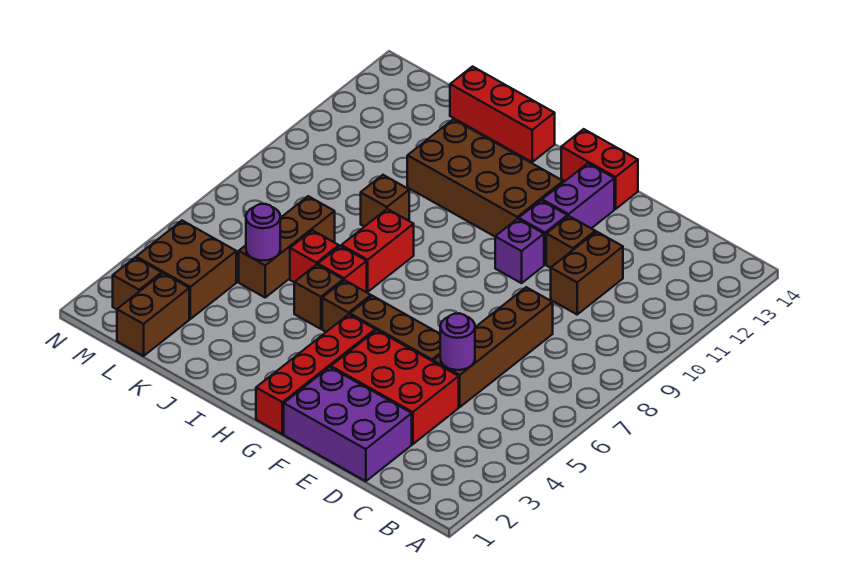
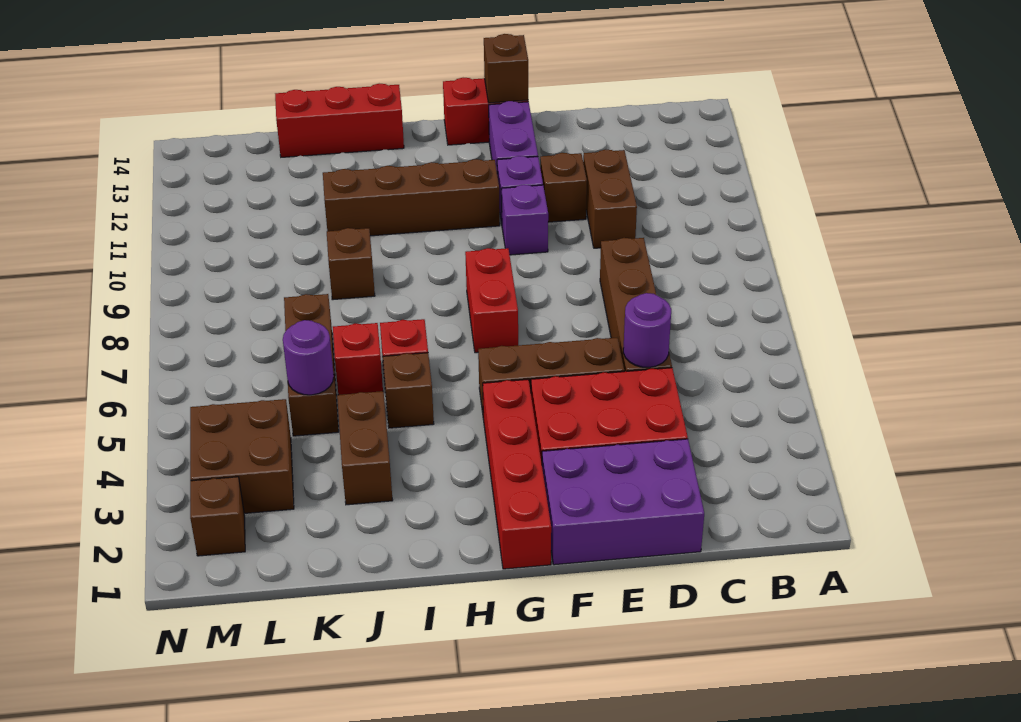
brown 2x4 brick [407,119,563,236] -> brown 1x4 brick [323,159,500,236]
brown 1x1 brick [322,280,371,332] -> brown 1x1 brick moved to [484,34,528,103]
red 1x2 brick [341,209,414,292] -> red 1x2 brick moved to [465,248,518,353]
brown 1x2 brick [117,273,189,356] -> brown 1x2 brick moved to [337,391,393,505]

